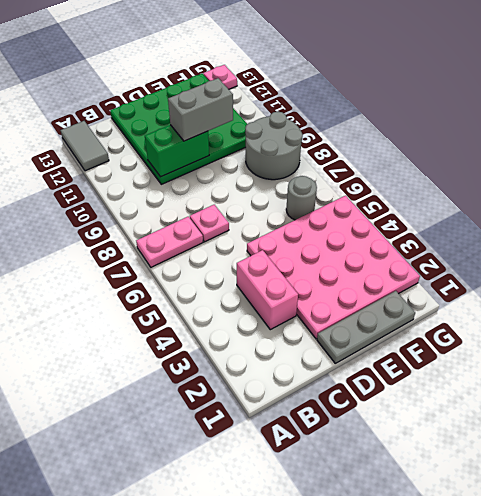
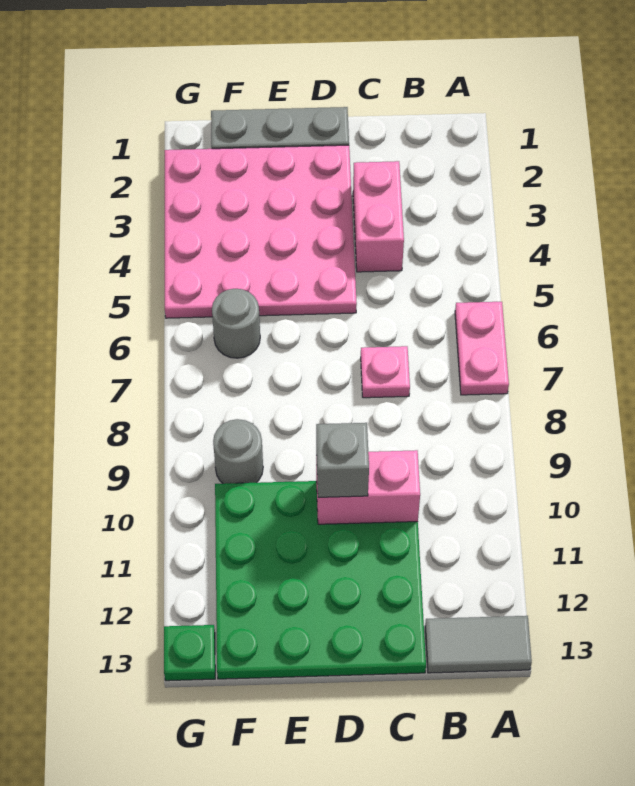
pink 1x2 plate [136,217,203,267] -> pink 1x2 plate turned to [455,302,509,395]
grey 1x2 tile [61,121,109,171] -> grey 1x2 tile turned to [425,616,532,673]
green 1x2 brick [145,125,209,177] -> pink 1x2 brick [316,450,420,524]
grey 1x2 brick [168,78,233,141] -> grey 1x1 brick [316,423,369,497]
grey 2x2 round brick [245,112,303,180] -> grey 1x1 round brick [213,419,263,484]
pink 1x1 plate [203,65,237,89] -> green 1x1 plate [164,625,215,681]

